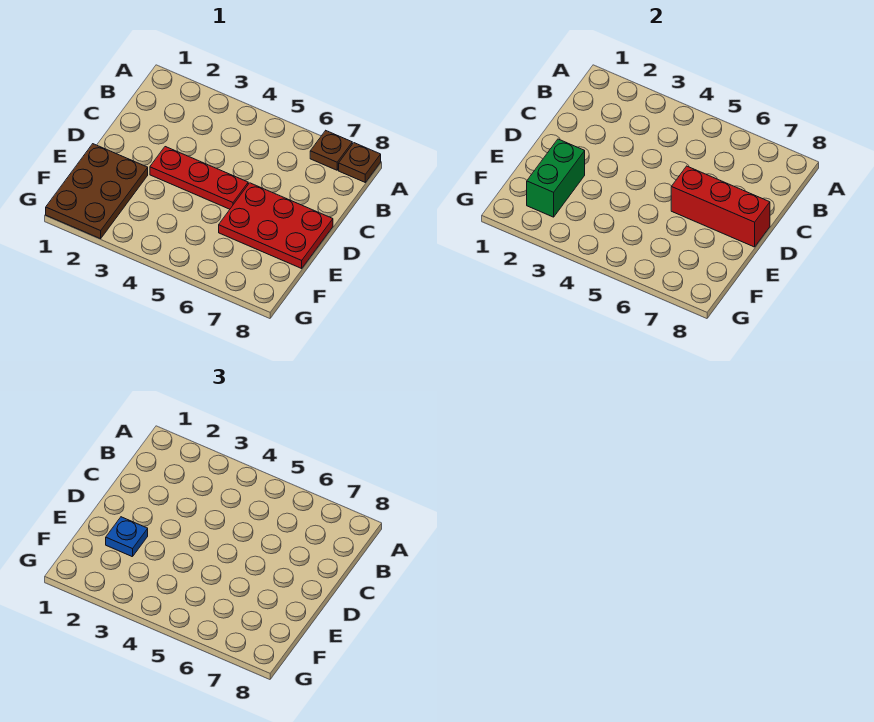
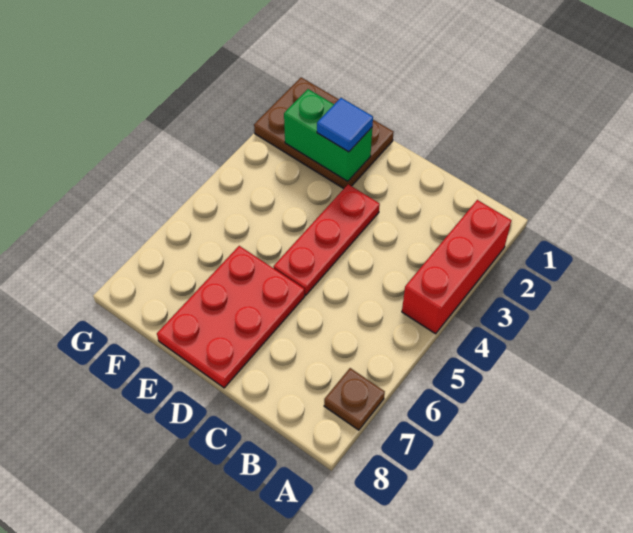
brown 1x1 plate [339,143,381,182] -> none
red 1x3 brick [671,166,770,247] -> red 1x3 brick moved to [402,200,512,334]
blue 1x1 plate [106,517,148,557] -> blue 1x1 tile [317,98,373,152]

